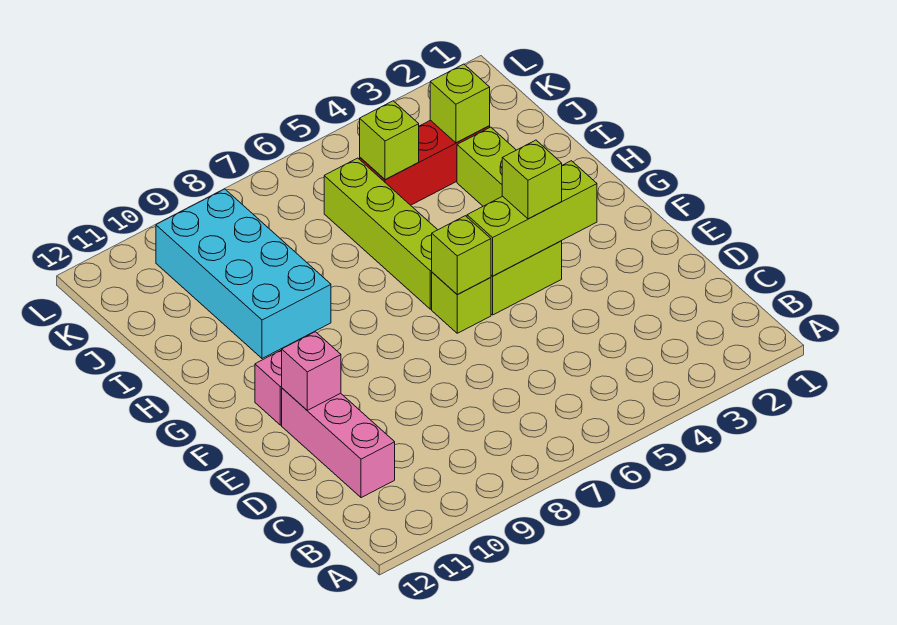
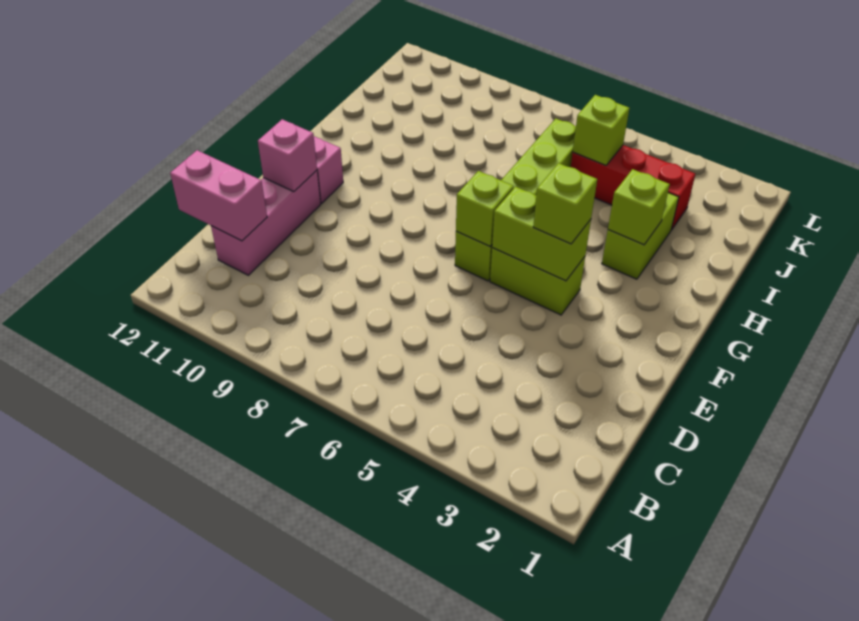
none -> pink 1x2 brick [170,150,267,241]
lime 1x3 brick [467,161,597,276] -> lime 1x2 brick [492,187,591,281]
cyan 2x4 brick [156,189,331,359] -> none
lime 1x1 brick [430,64,490,143] -> lime 1x1 brick moved to [608,169,670,245]

